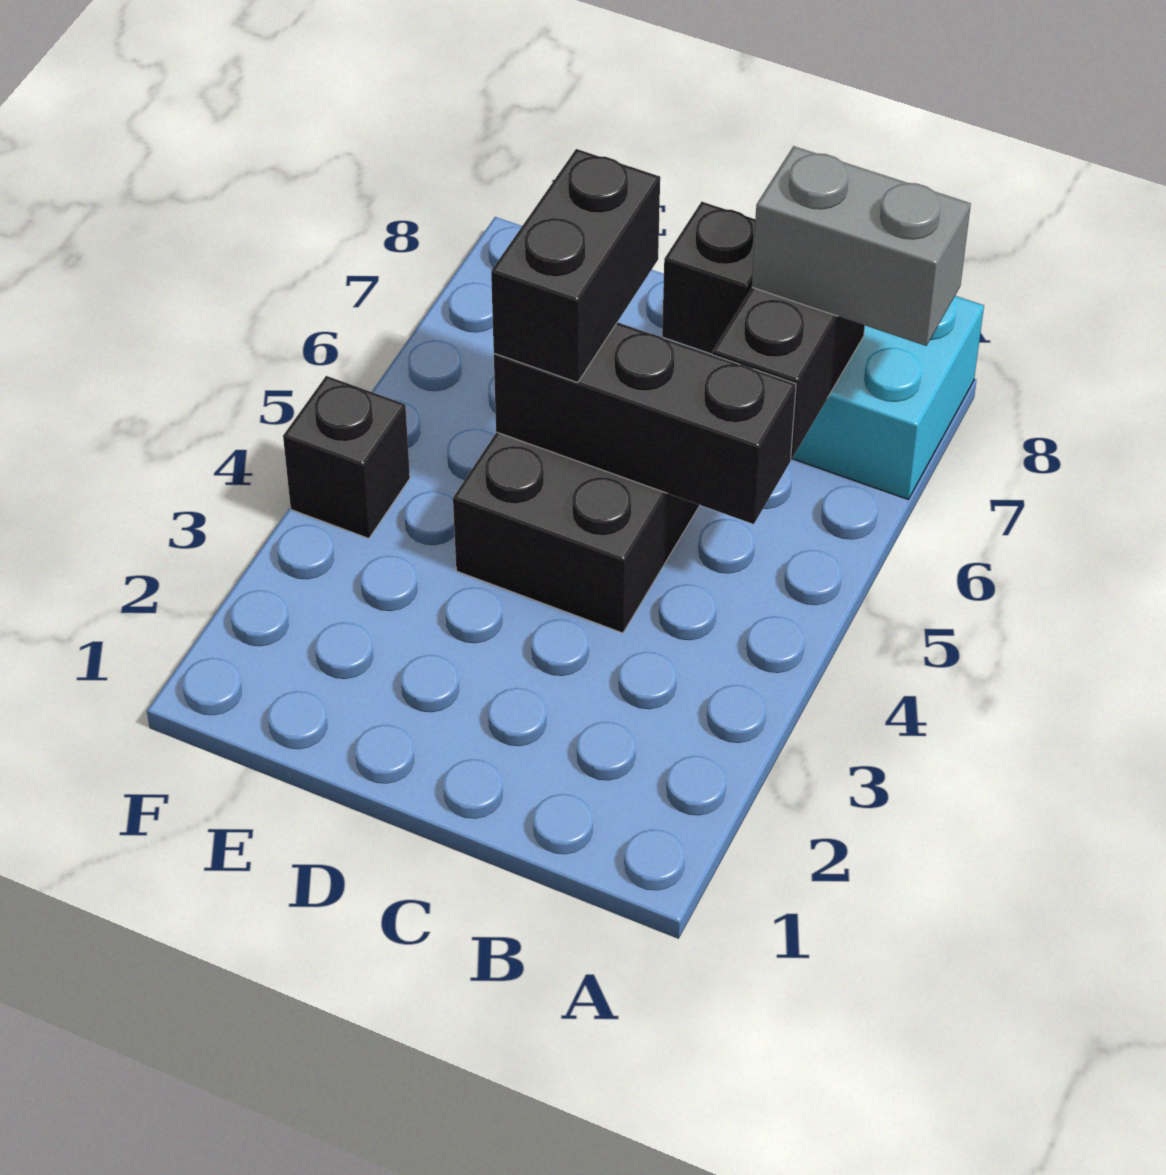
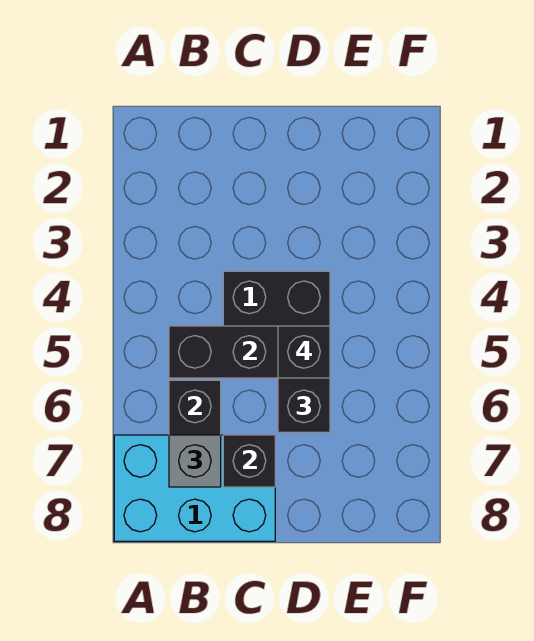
grey 1x2 brick [752,146,971,346] -> grey 1x1 brick [169,435,221,487]
black 1x1 brick [283,376,410,538] -> black 1x1 brick moved to [278,326,330,378]

